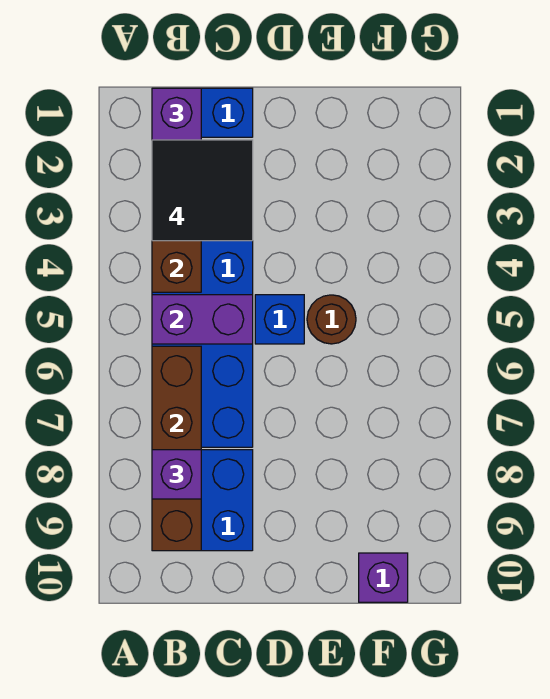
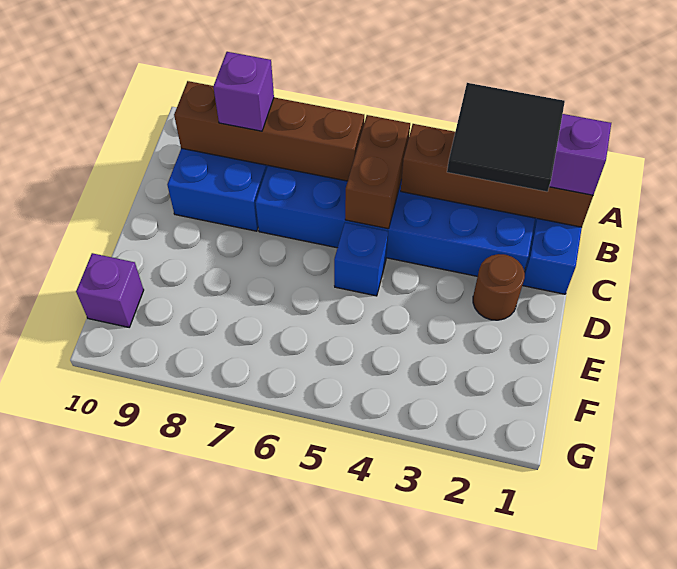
purple 1x2 brick [152,295,253,344] -> brown 1x2 brick [345,115,410,229]
brown 1x1 round brick [307,295,356,344] -> brown 1x1 round brick moved to [473,254,525,320]

